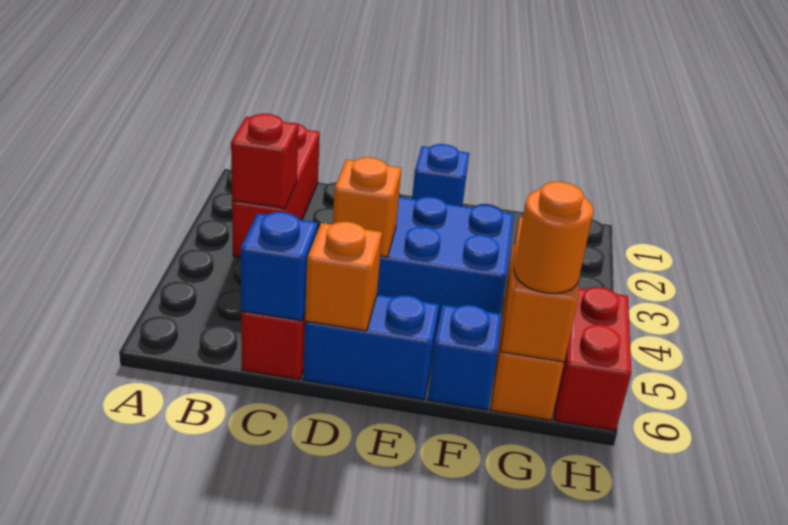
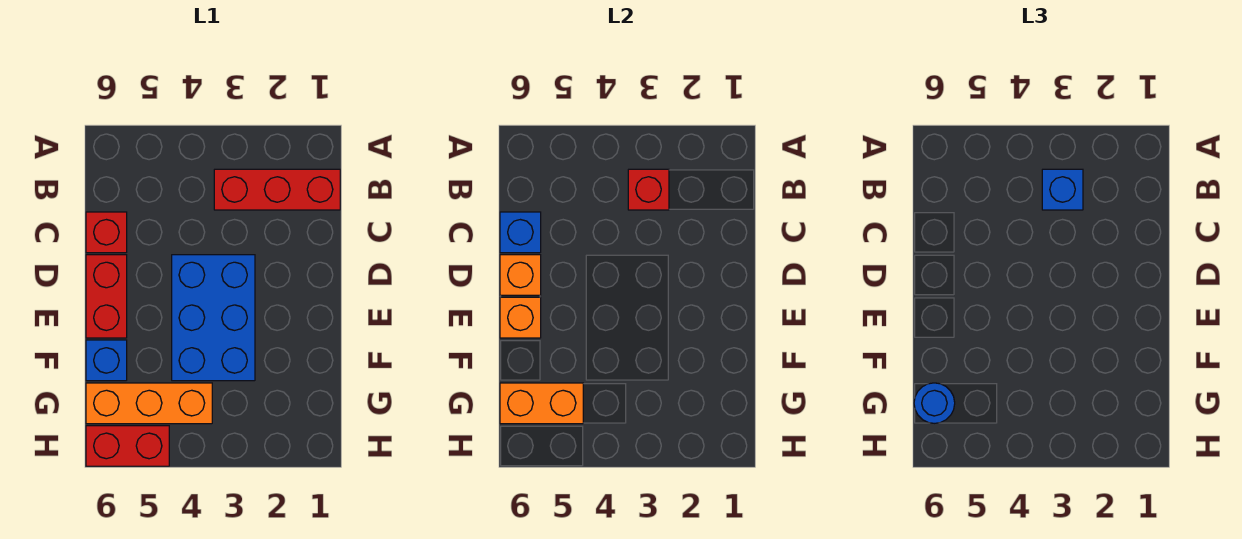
orange 1x1 brick [333,157,401,257] -> orange 1x1 brick moved to [500,297,541,338]
blue 1x2 brick [303,295,439,400] -> red 1x2 brick [86,255,127,338]
blue 1x1 brick [412,144,469,206] -> blue 1x1 brick moved to [1042,169,1083,210]
orange 1x1 round brick [514,182,594,294] -> blue 1x1 round brick [914,383,955,423]

